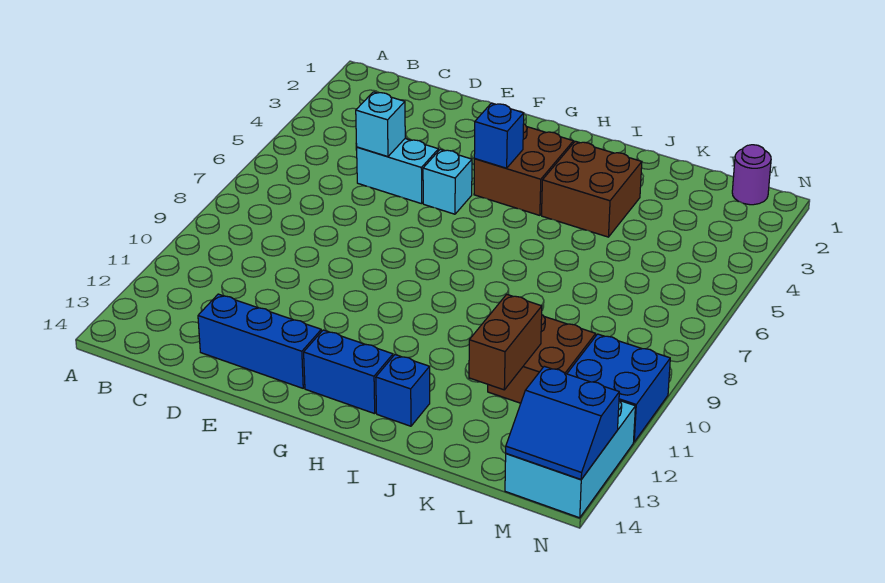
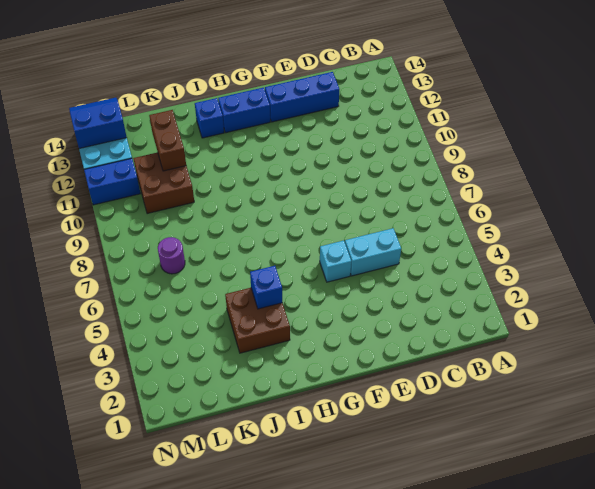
cyan 1x1 brick [356,92,405,157] -> none
brown 2x2 brick [474,124,573,215] -> none
blue 1x1 brick [474,103,524,168] -> blue 1x1 brick moved to [250,266,282,309]
purple 1x1 round brick [732,145,771,205] -> purple 1x1 round brick moved to [158,237,185,274]
blue 2x2 brick [567,334,670,442] -> blue 1x2 brick [84,158,140,205]

